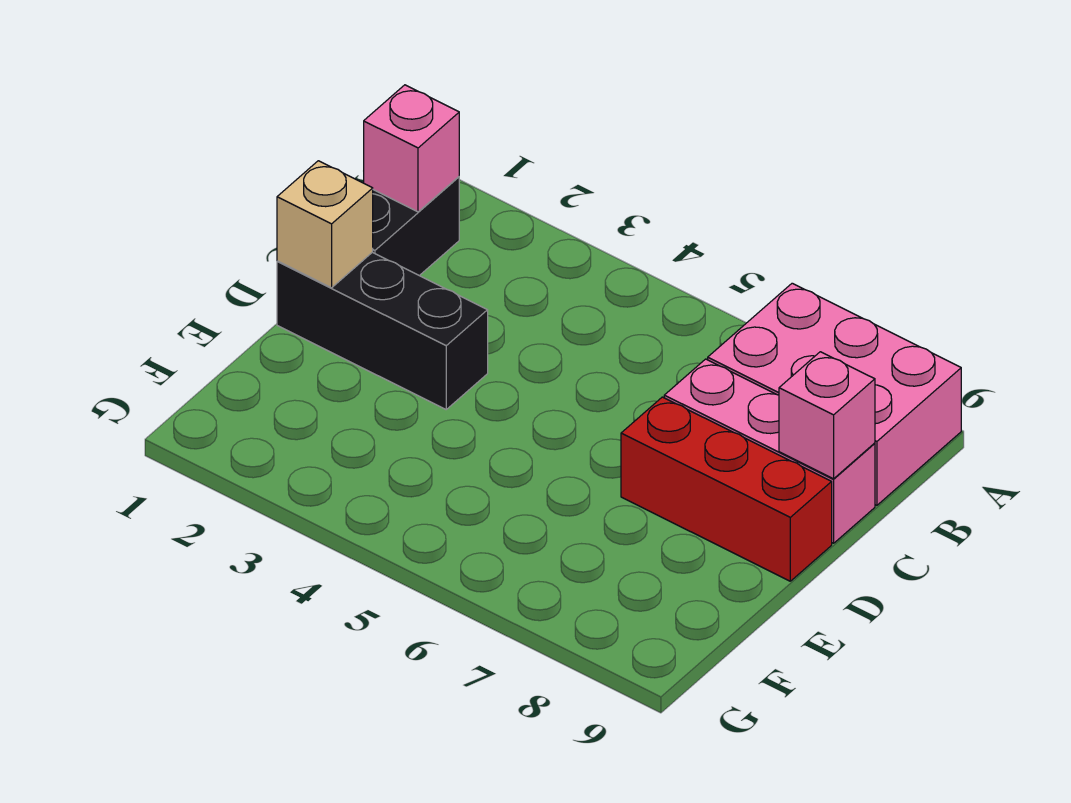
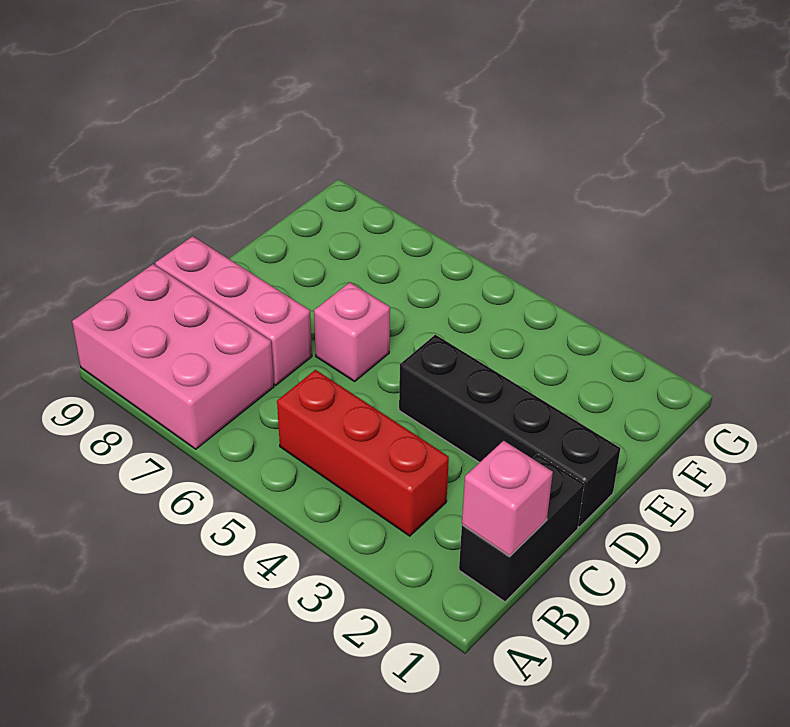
pink 1x1 brick [779,352,875,479] -> pink 1x1 brick moved to [314,282,390,381]
black 1x3 brick [277,252,488,409] -> black 1x4 brick [399,335,620,527]
tan 1x1 brick [277,161,373,288] -> none
red 1x3 brick [621,397,832,581] -> red 1x3 brick moved to [277,370,449,536]

